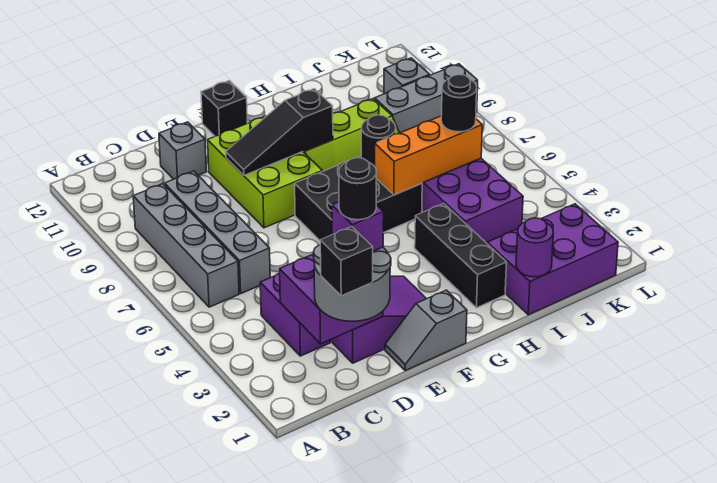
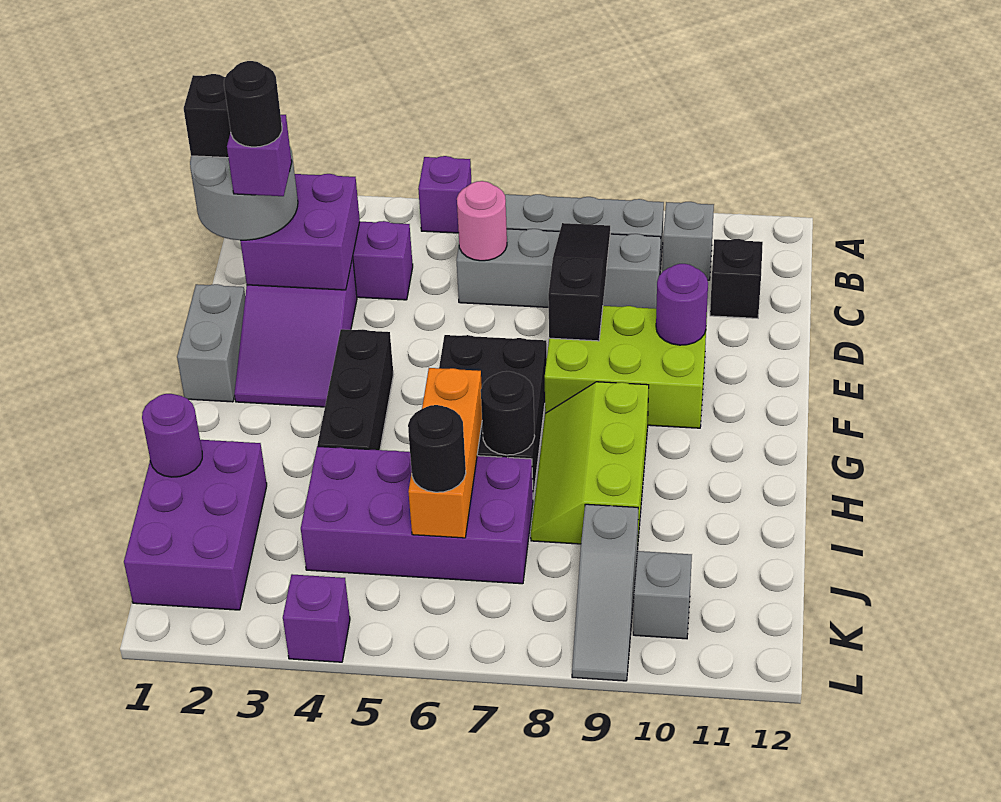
none -> purple 1x1 brick [418,156,472,233]
none -> pink 1x1 round brick [457,181,507,261]
grey 1x1 brick [159,122,206,179] -> grey 1x1 brick moved to [662,202,714,280]
grey 1x2 slope [385,290,467,371] -> grey 1x2 brick [177,284,245,402]
black 1x3 slope [226,89,333,175] -> black 1x3 slope moved to [548,223,610,341]
none -> purple 1x1 round brick [656,264,708,345]
black 1x1 brick [201,81,247,136] -> black 1x1 brick moved to [710,239,763,318]
black 1x3 brick [415,204,507,308] -> black 1x3 brick turned to [317,329,394,450]
grey 1x3 brick [375,64,478,133] -> grey 1x3 slope [572,504,638,681]
none -> purple 1x1 brick [283,574,350,662]

